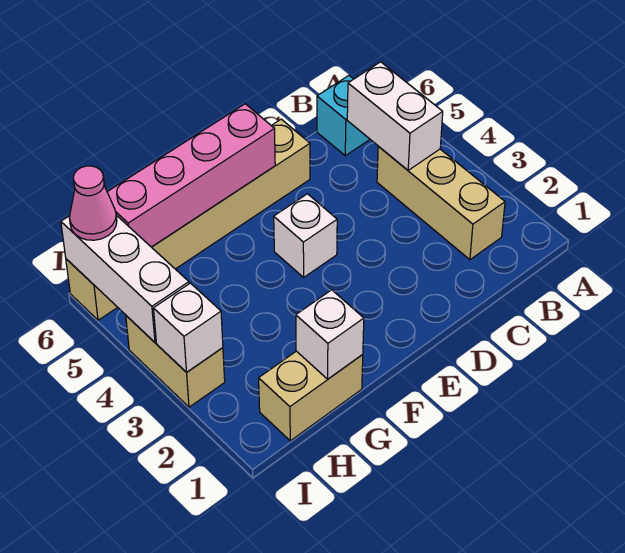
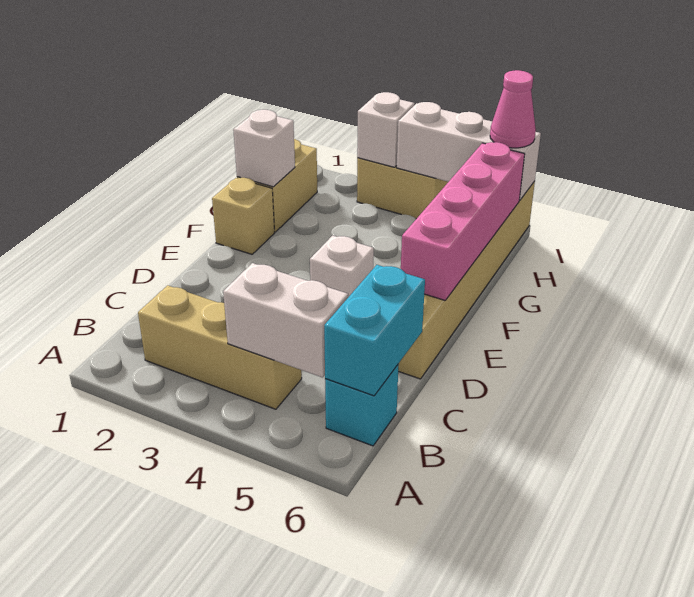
none -> cyan 1x2 brick [324,265,425,396]
none -> tan 1x1 brick [212,178,274,254]

